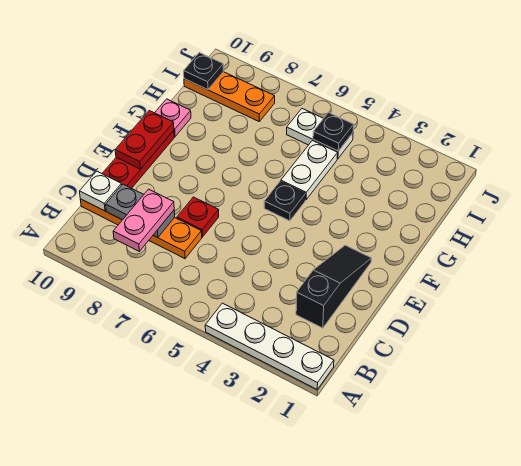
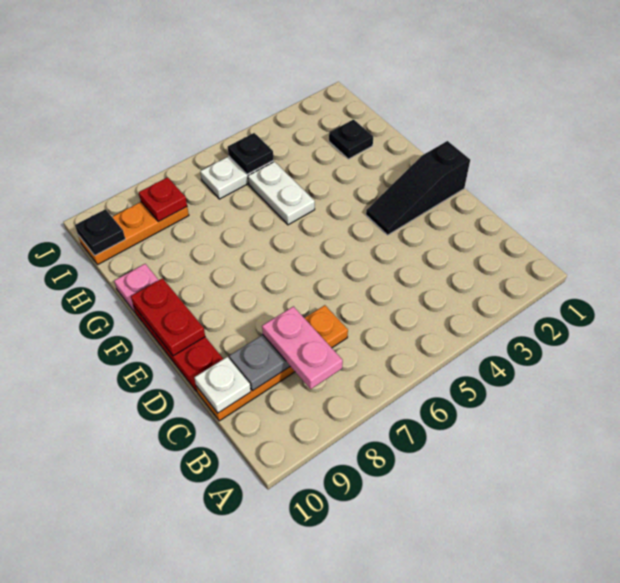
white 1x4 plate [205,303,334,389] -> none
black 1x3 slope [296,245,372,328] -> black 1x3 slope turned to [366,141,470,235]
red 1x1 plate [177,197,219,237] -> red 1x1 plate moved to [139,177,187,222]
black 1x1 plate [264,181,306,221] -> black 1x1 plate moved to [329,119,373,159]

